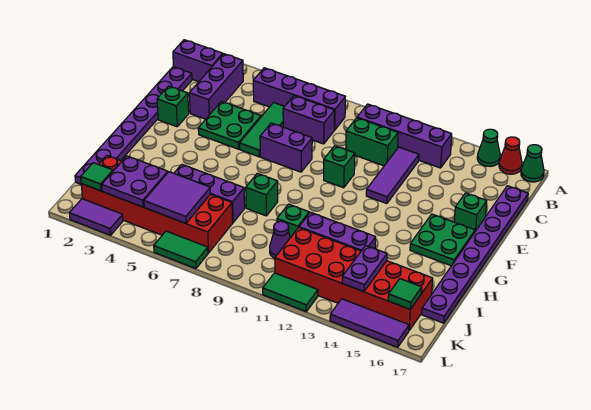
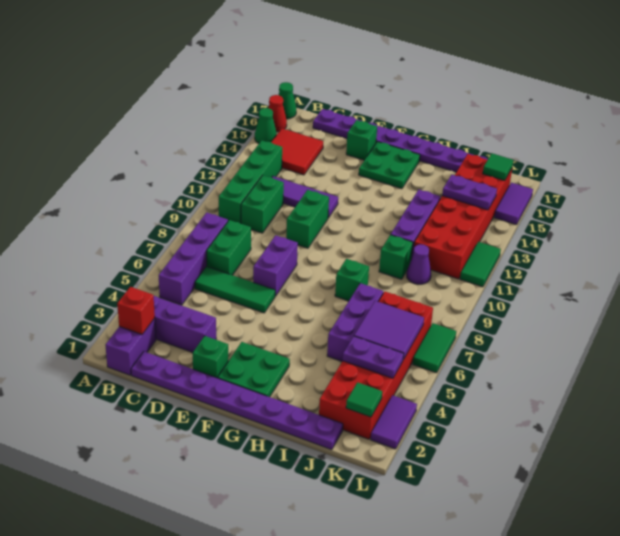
none -> red 1x1 brick [117,287,155,334]
purple 1x4 brick [357,104,452,168] -> green 1x4 brick [219,140,282,224]
none -> red 2x2 tile [271,129,323,175]
purple 1x2 brick [283,96,335,144] -> green 1x2 brick [206,220,251,275]
green 2x2 plate [198,101,261,149] -> green 2x2 plate moved to [218,342,290,397]
green 1x1 brick [324,146,355,188] -> green 1x2 brick [286,190,329,248]
purple 2x2 plate [102,156,168,207] -> purple 1x2 plate [343,336,404,378]
purple 1x3 tile [330,299,409,347] -> purple 1x2 tile [494,183,533,225]

